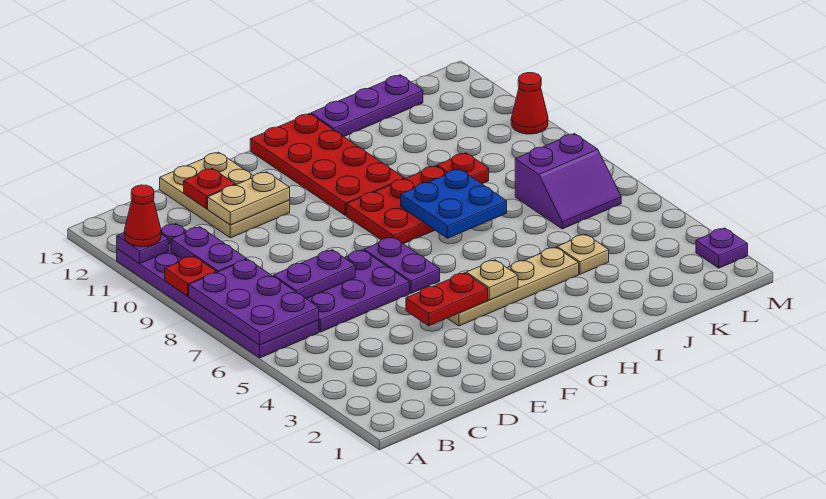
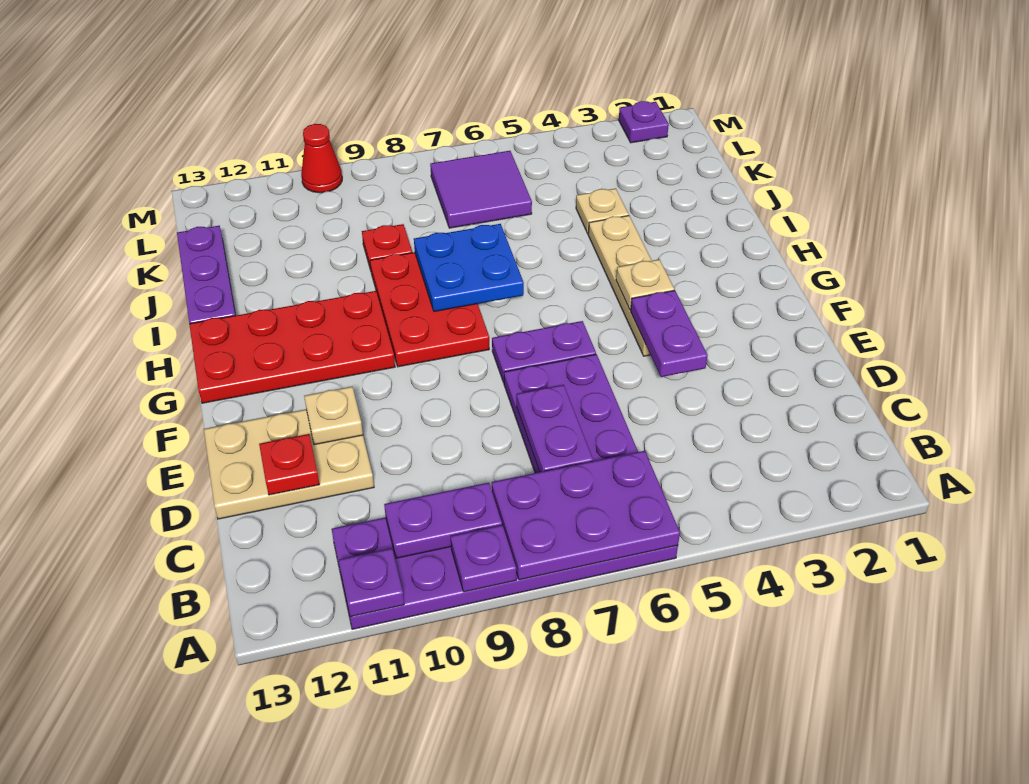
red 1x1 plate [165,256,216,296] -> purple 1x1 plate [451,525,516,592]
red 1x1 cone [124,185,161,247] -> none
tan 1x2 plate [208,172,290,225] -> tan 1x1 plate [304,387,363,445]
red 1x2 plate [406,273,488,326] -> purple 1x2 plate [631,290,708,377]
purple 2x2 slope [515,134,621,229] -> purple 2x2 tile [430,151,532,228]

